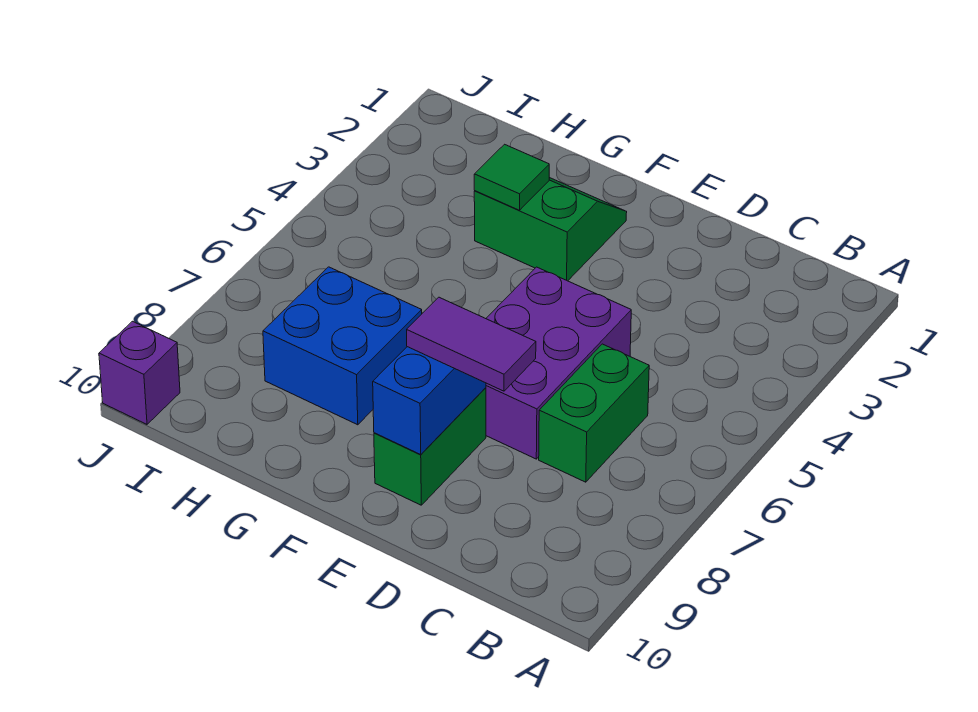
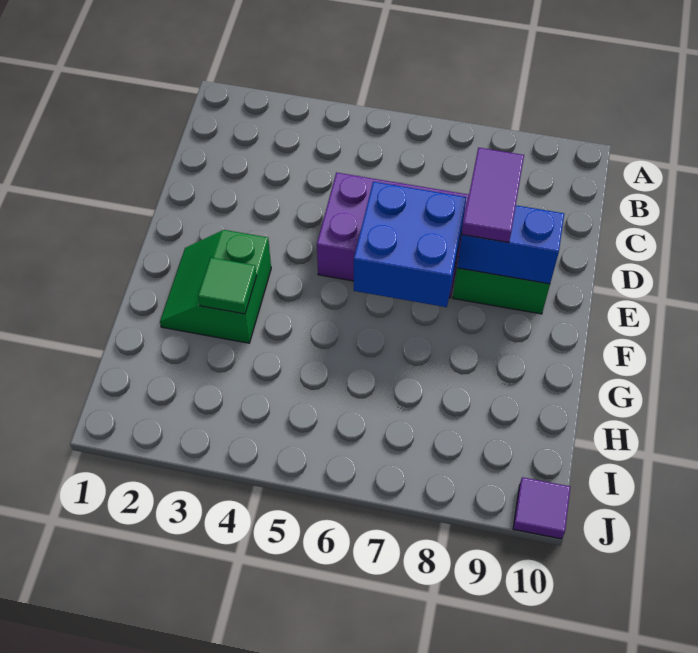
green 1x2 brick [539,344,649,482] -> none
blue 2x2 brick [263,267,422,425] -> blue 2x2 brick moved to [354,182,467,307]
purple 1x1 brick [99,321,180,424] -> purple 1x1 tile [513,477,570,539]

